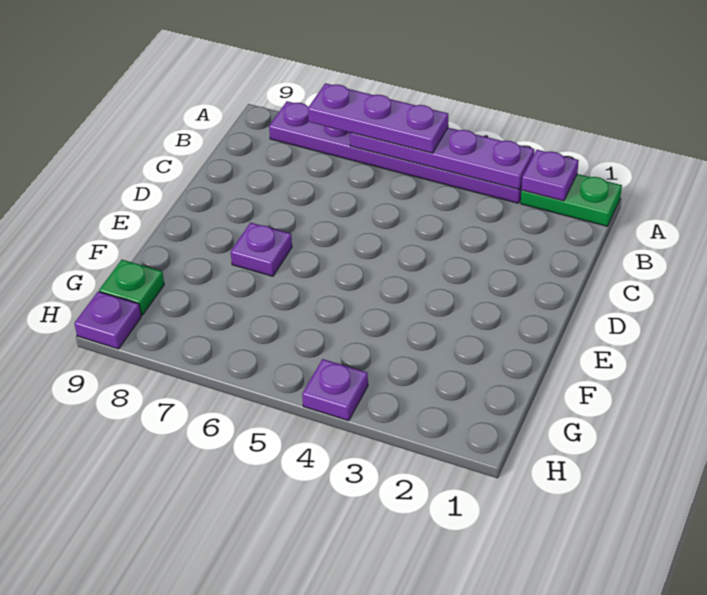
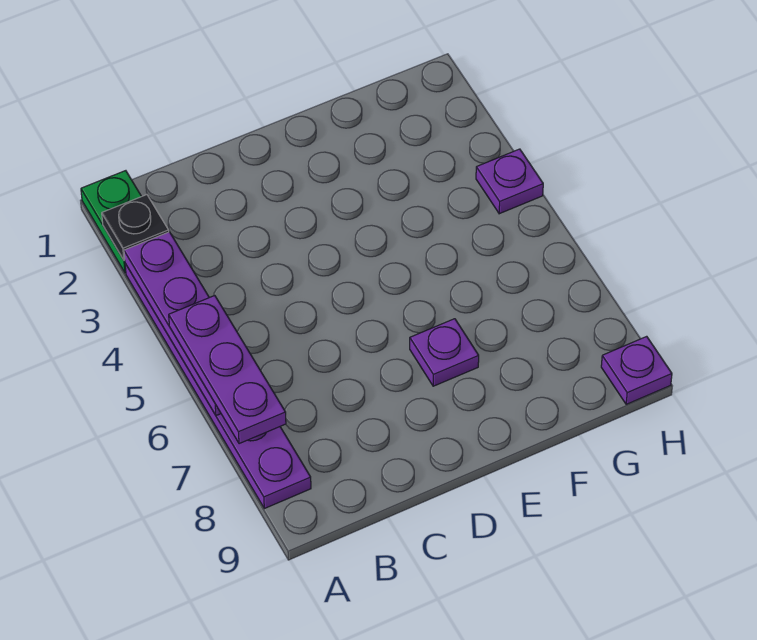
purple 1x1 plate [521,150,579,201] -> black 1x1 plate [102,195,169,260]
green 1x1 plate [99,260,164,315] -> none

